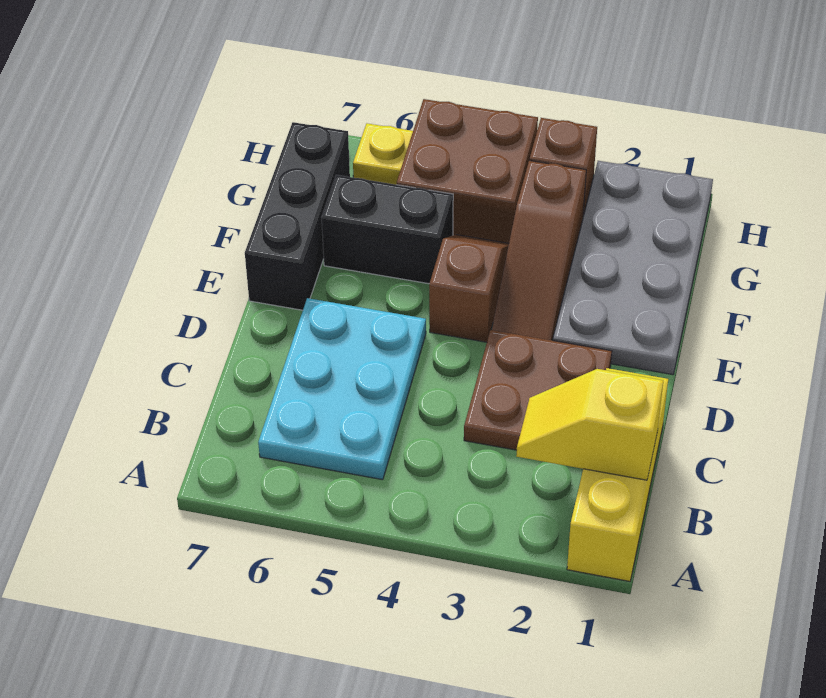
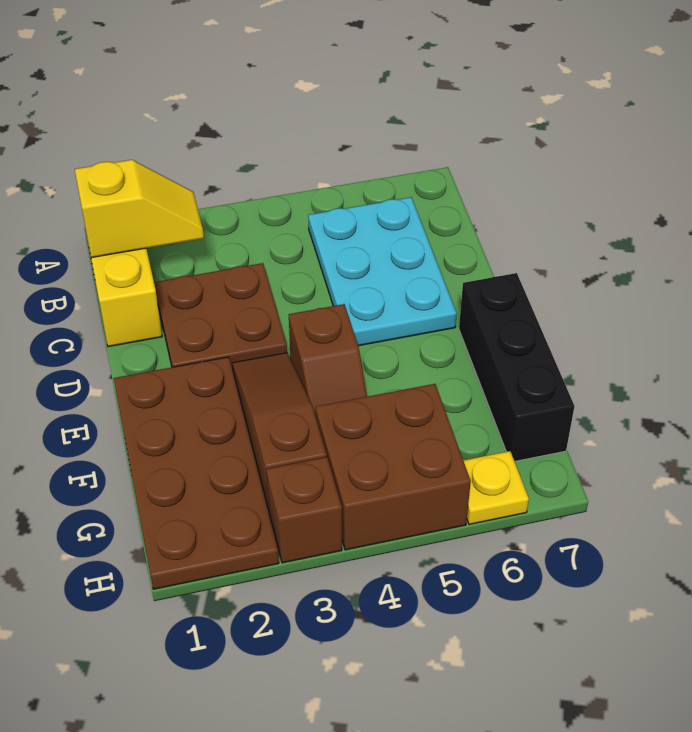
grey 2x4 plate [553,161,713,375] -> brown 2x4 plate [114,357,279,589]
black 1x2 brick [322,175,453,284] -> none

